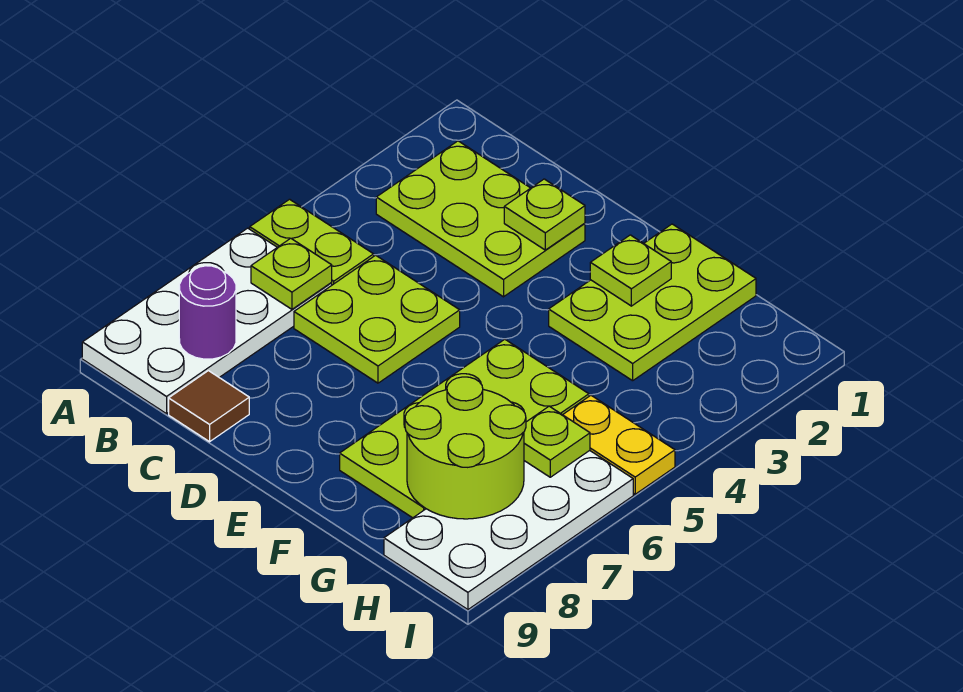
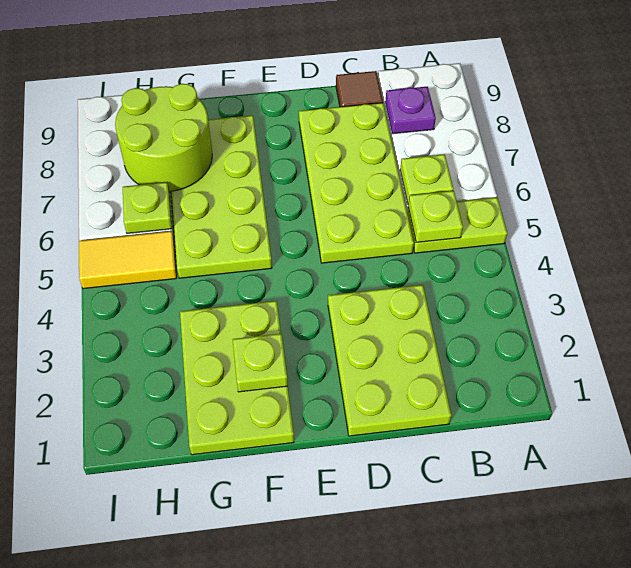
lime 2x3 plate [376,141,585,297] -> lime 2x3 plate turned to [328,285,451,436]
purple 1x1 round brick [179,266,236,359] -> purple 1x1 plate [385,87,436,134]
lime 2x2 plate [294,255,460,383] -> lime 2x4 plate [299,103,414,263]
lime 1x1 plate [504,179,585,250] -> lime 1x1 plate moved to [408,191,463,242]
yellow 1x2 plate [563,395,675,494] -> yellow 1x2 tile [79,231,177,289]

